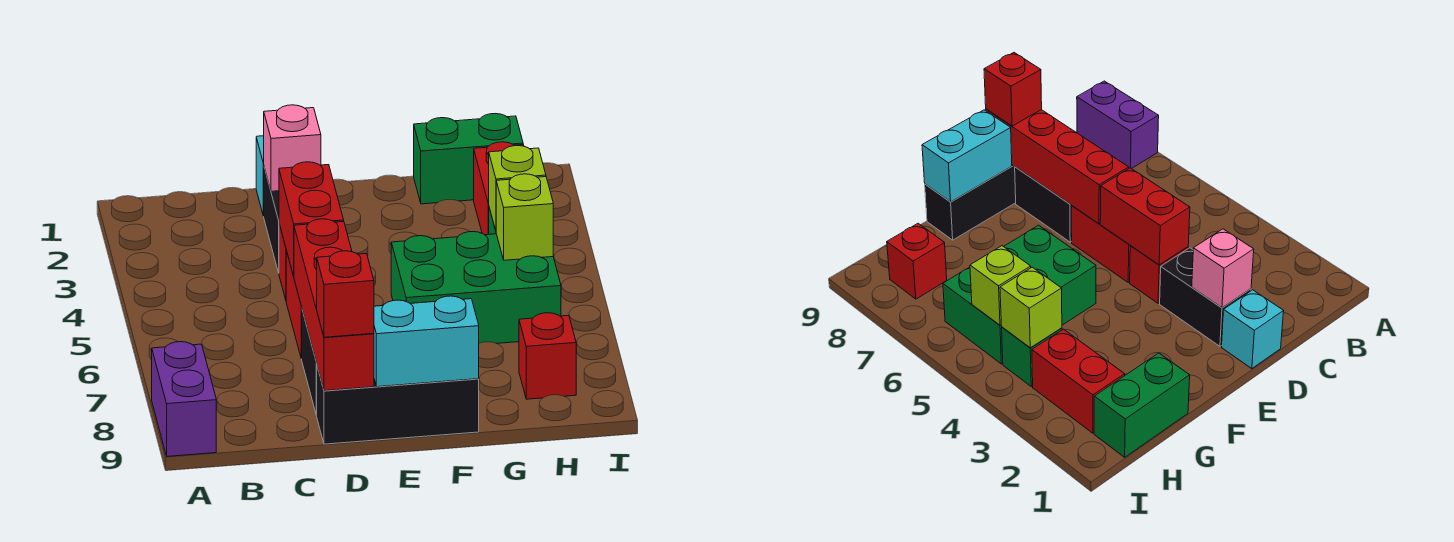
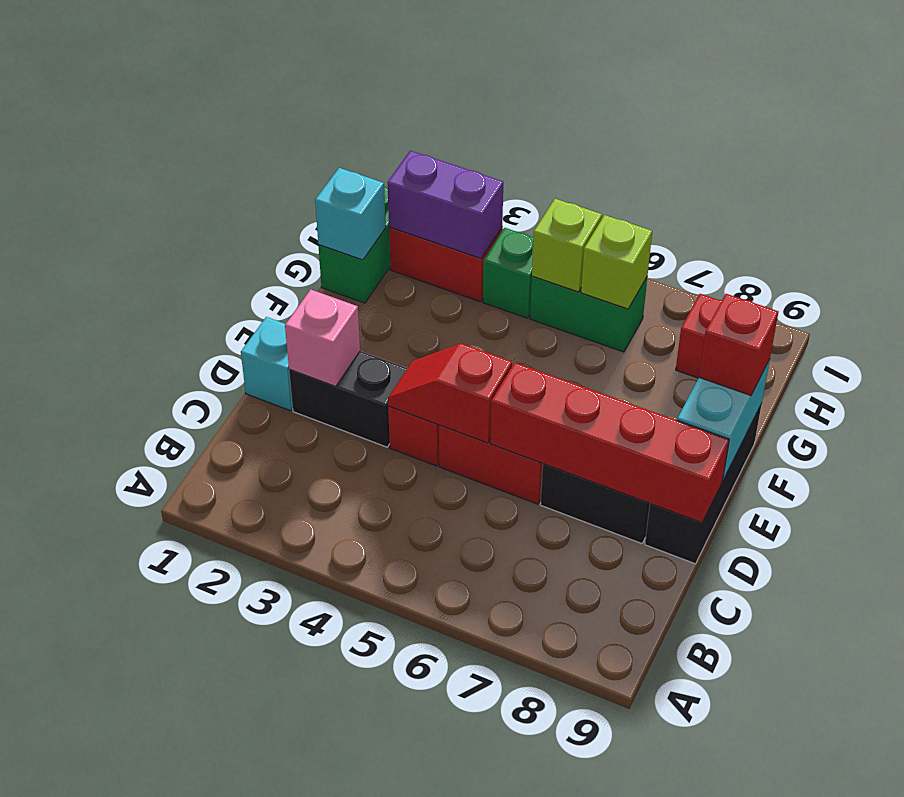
purple 1x2 brick [152,342,216,456] -> purple 1x2 brick moved to [388,151,503,258]
red 1x2 brick [279,162,344,276] -> red 1x2 slope [388,343,512,443]
red 1x1 brick [317,251,374,337] -> red 1x1 brick moved to [699,294,778,395]
green 2x3 brick [391,232,561,344] -> green 1x2 brick [530,276,647,352]
none -> cyan 1x1 brick [315,168,386,260]
lime 1x1 brick [489,146,546,231] -> lime 1x1 brick moved to [581,215,652,309]

